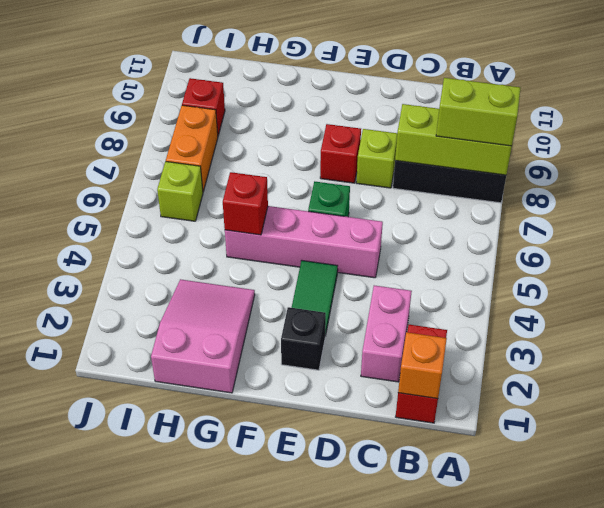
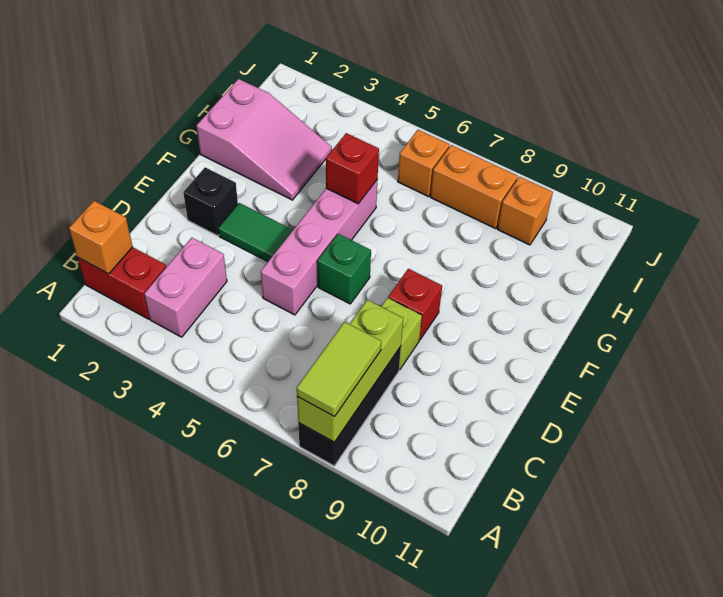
lime 1x2 brick [436,78,520,146] -> lime 1x2 tile [297,322,381,417]
pink 1x2 brick [361,285,412,382] -> pink 1x2 brick turned to [144,238,227,337]
lime 1x1 brick [157,162,203,221] -> orange 1x1 brick [398,130,449,197]
red 1x1 brick [182,78,225,135] -> orange 1x1 brick [498,177,553,245]

